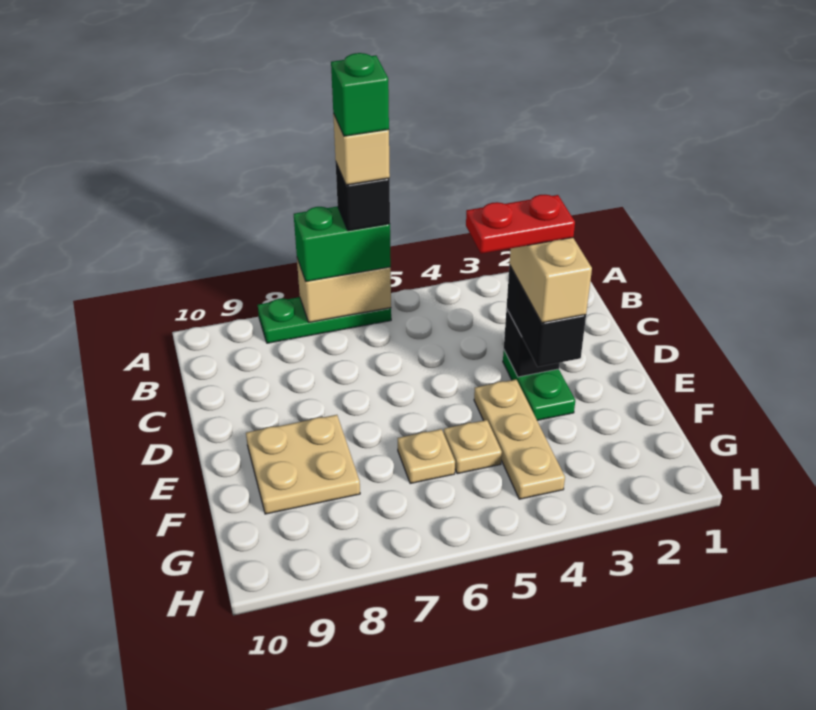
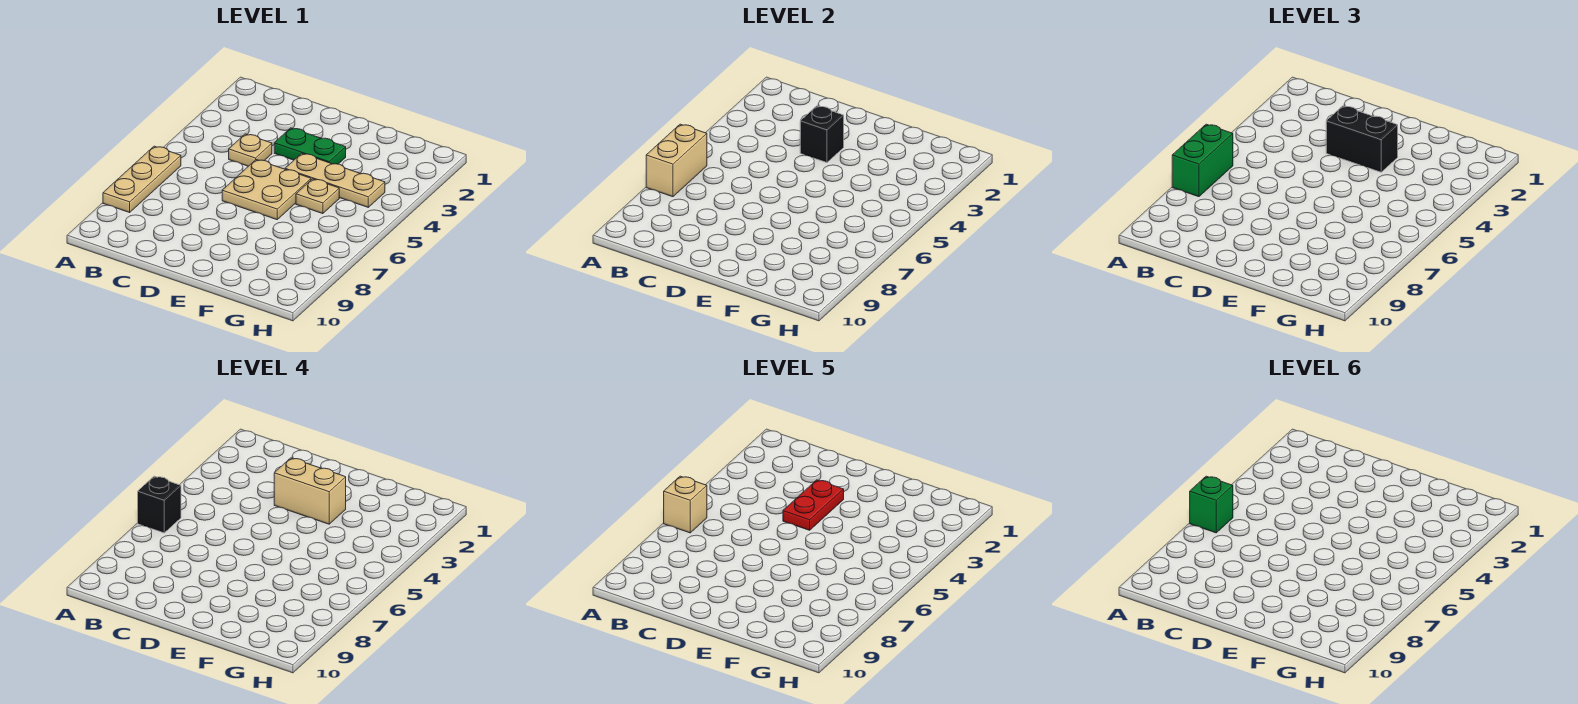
green 1x3 plate [258,297,391,343] -> tan 1x3 plate [103,146,181,212]
tan 2x2 plate [246,415,360,514] -> tan 2x2 plate moved to [222,160,311,220]
tan 1x1 plate [398,429,455,484] -> tan 1x1 plate moved to [229,134,272,166]

